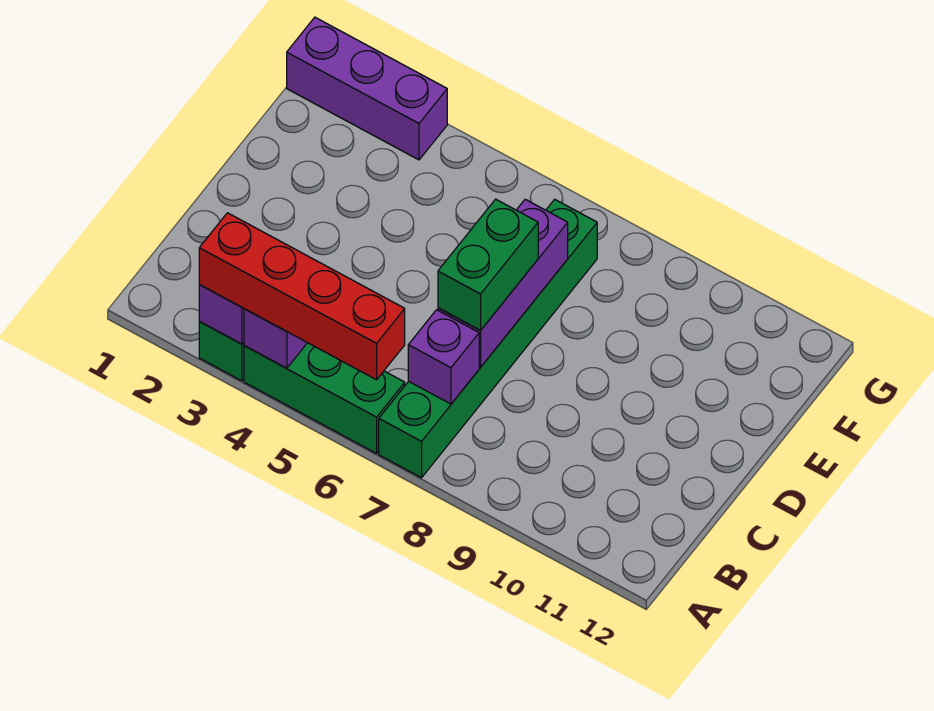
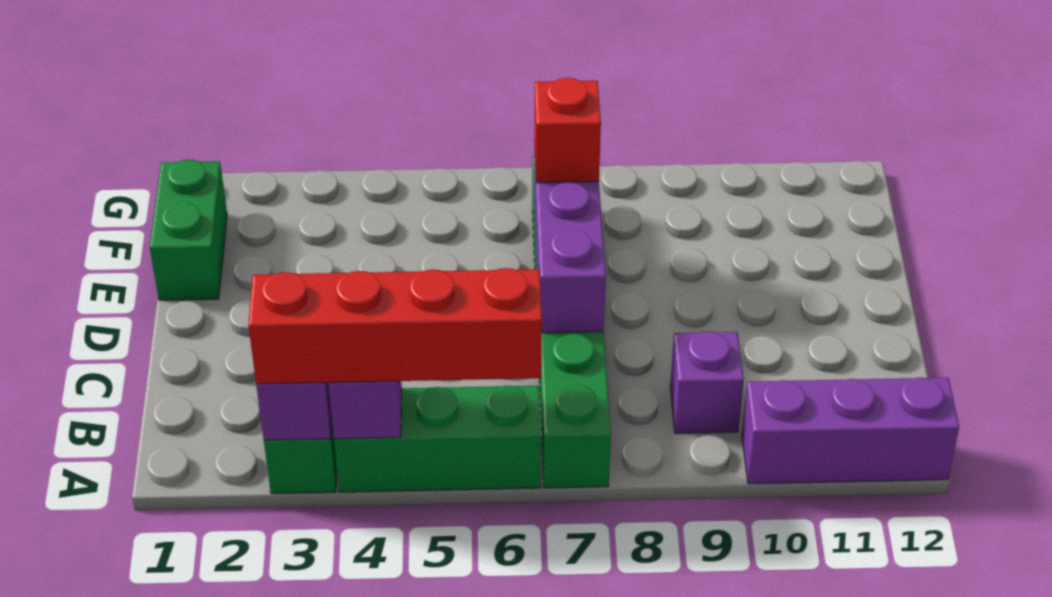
purple 1x1 brick [408,310,479,404] -> purple 1x1 brick moved to [670,331,744,433]
green 1x2 brick [438,199,538,331] -> green 1x2 brick moved to [150,159,227,300]
none -> red 1x1 brick [534,78,601,183]
purple 1x3 brick [287,17,447,160] -> purple 1x3 brick moved to [742,377,959,484]

